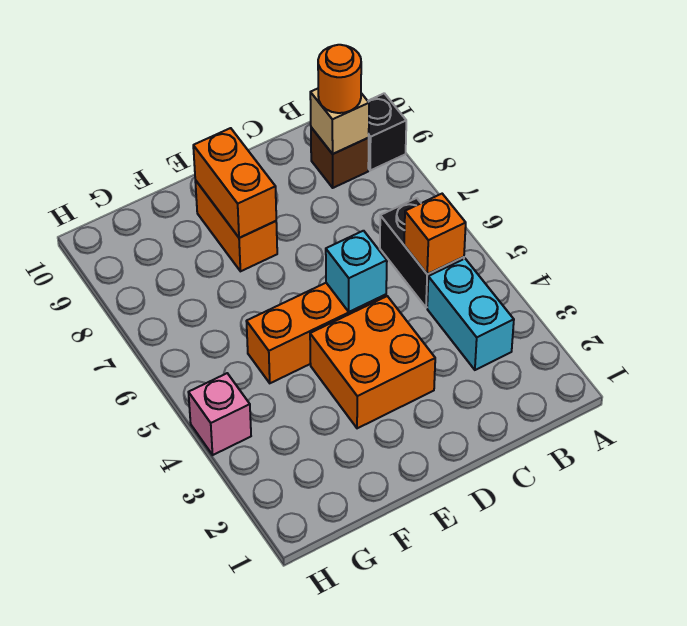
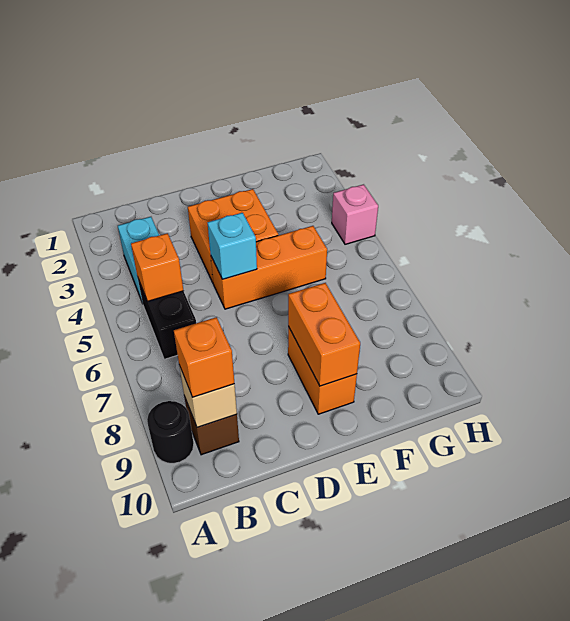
black 1x1 brick [368,93,406,170] -> black 1x1 round brick [147,401,194,463]
orange 1x1 round brick [318,45,361,113] -> orange 1x1 brick [174,317,234,397]

